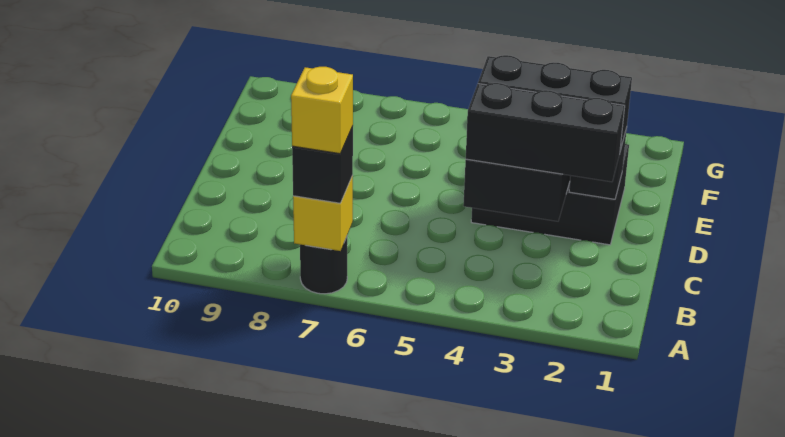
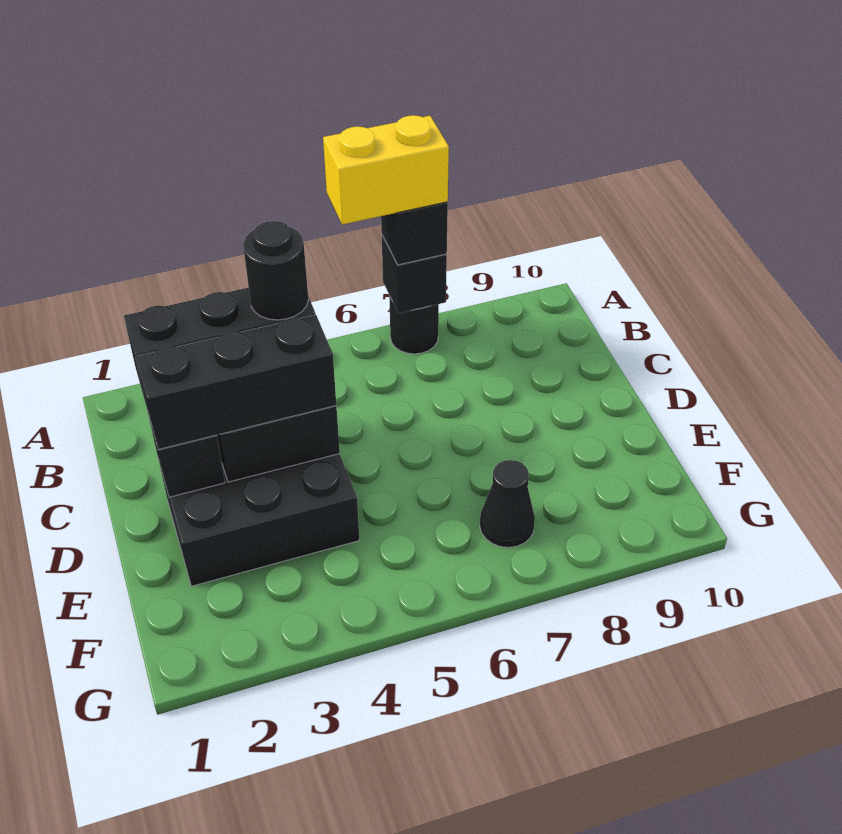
yellow 1x1 brick [293,176,353,251] -> black 1x1 brick [382,236,447,313]
yellow 1x1 brick [291,67,353,154] -> yellow 1x2 brick [323,115,449,225]
none -> black 1x1 round brick [243,221,308,320]
none -> black 1x1 cone [480,460,535,548]

